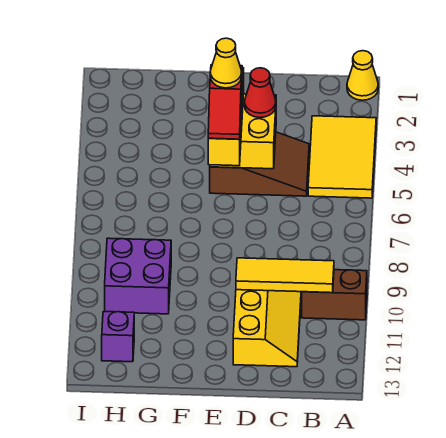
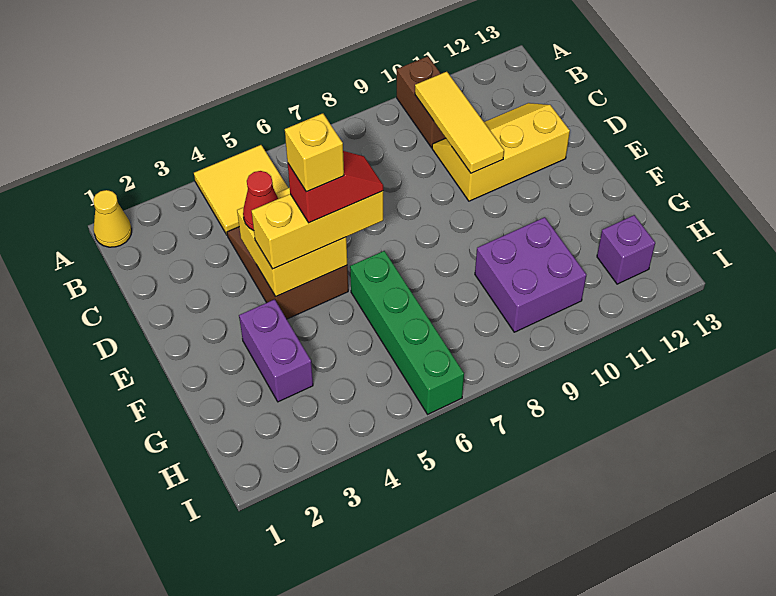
yellow 2x3 tile [308,116,376,198] -> yellow 2x2 tile [194,145,288,235]
yellow 1x1 cone [210,38,242,88] -> yellow 1x1 brick [285,113,344,192]
none -> purple 1x2 brick [239,299,313,402]
none -> green 1x4 brick [350,251,464,414]

